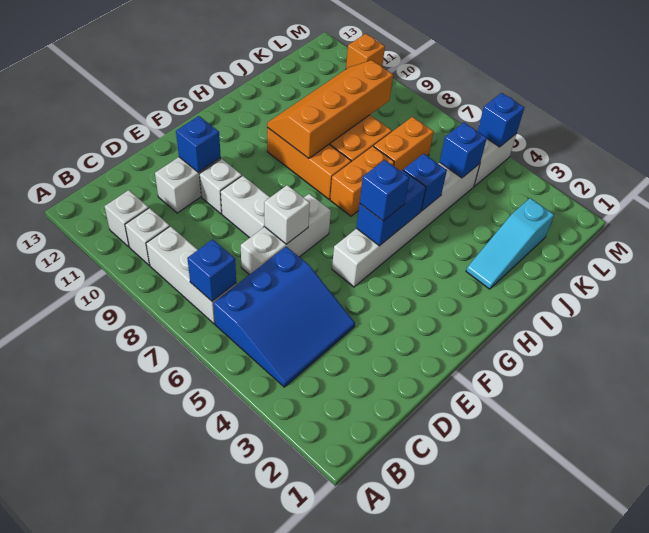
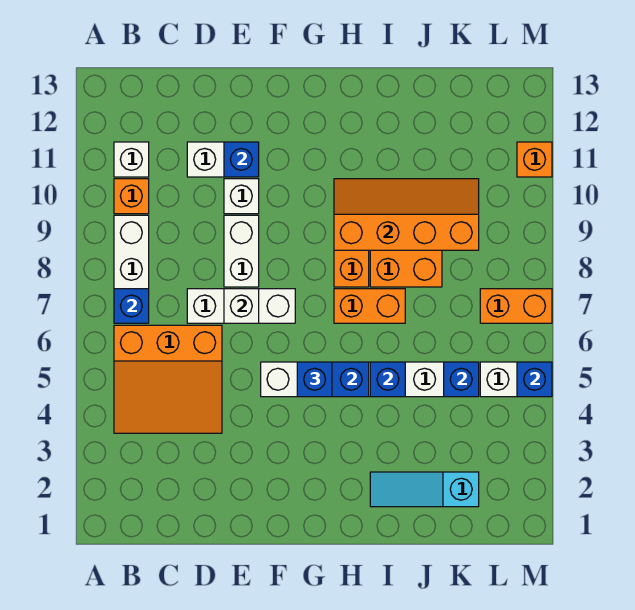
blue 3x3 slope [213,247,355,387] -> orange 3x3 slope [114,325,222,433]
white 1x1 brick [125,208,170,265] -> orange 1x1 brick [114,179,149,214]
orange 1x2 brick [374,117,433,171] -> orange 1x2 brick moved to [480,289,552,323]

